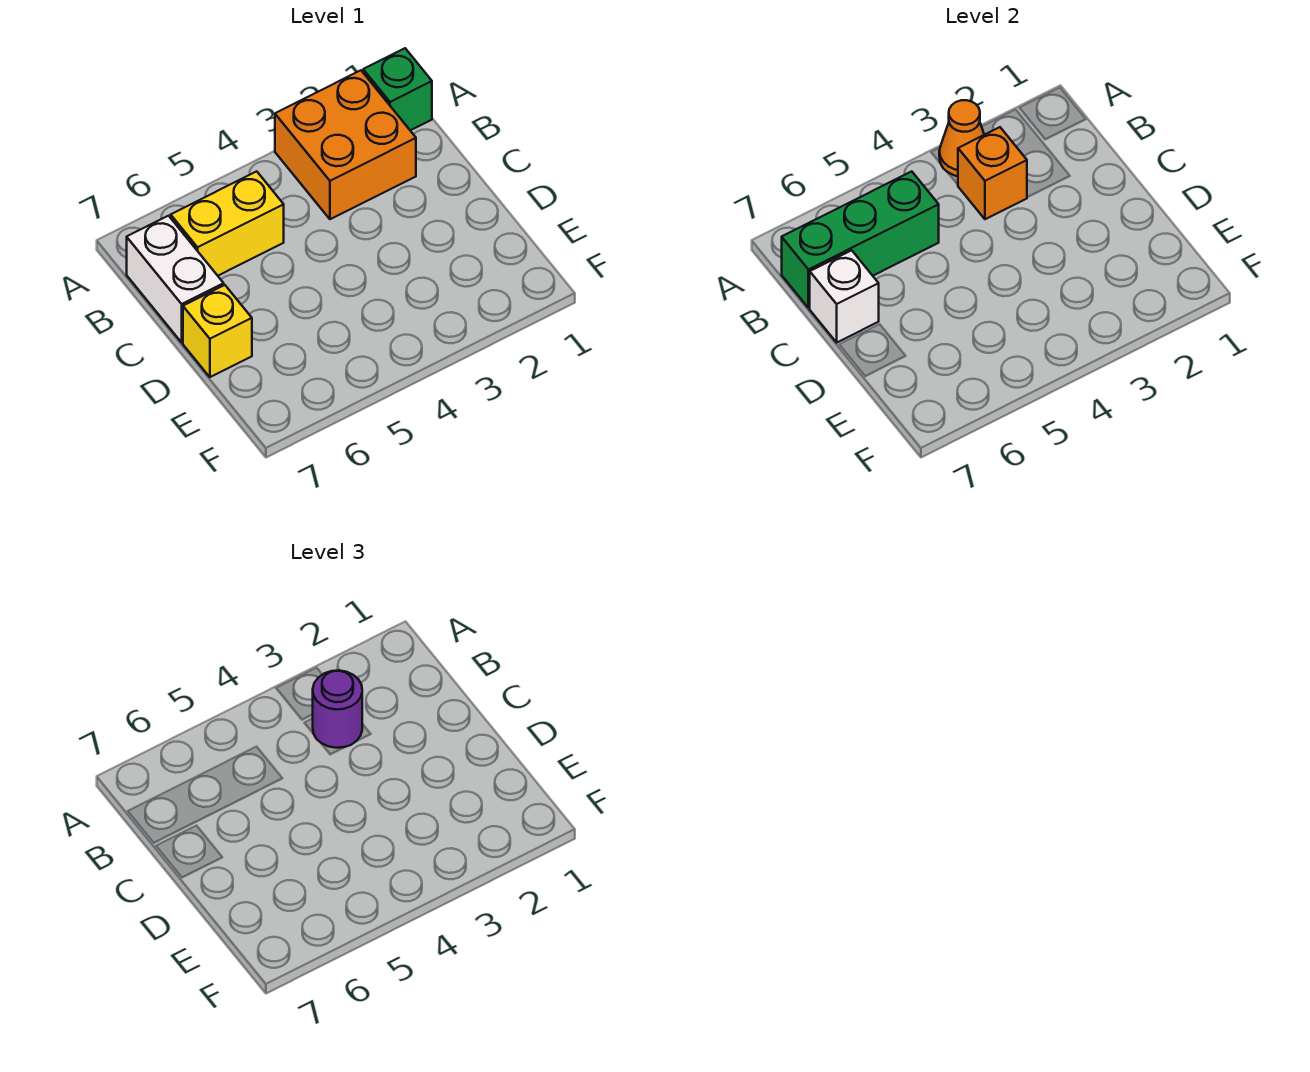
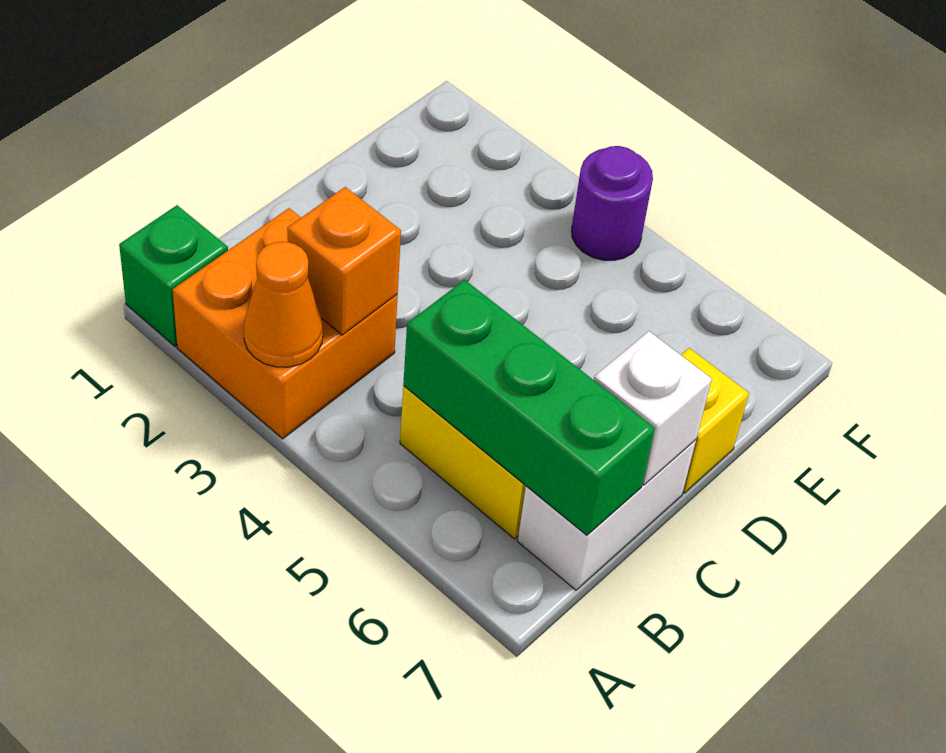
purple 1x1 round brick [312,671,362,748] -> purple 1x1 round brick moved to [572,146,653,260]

